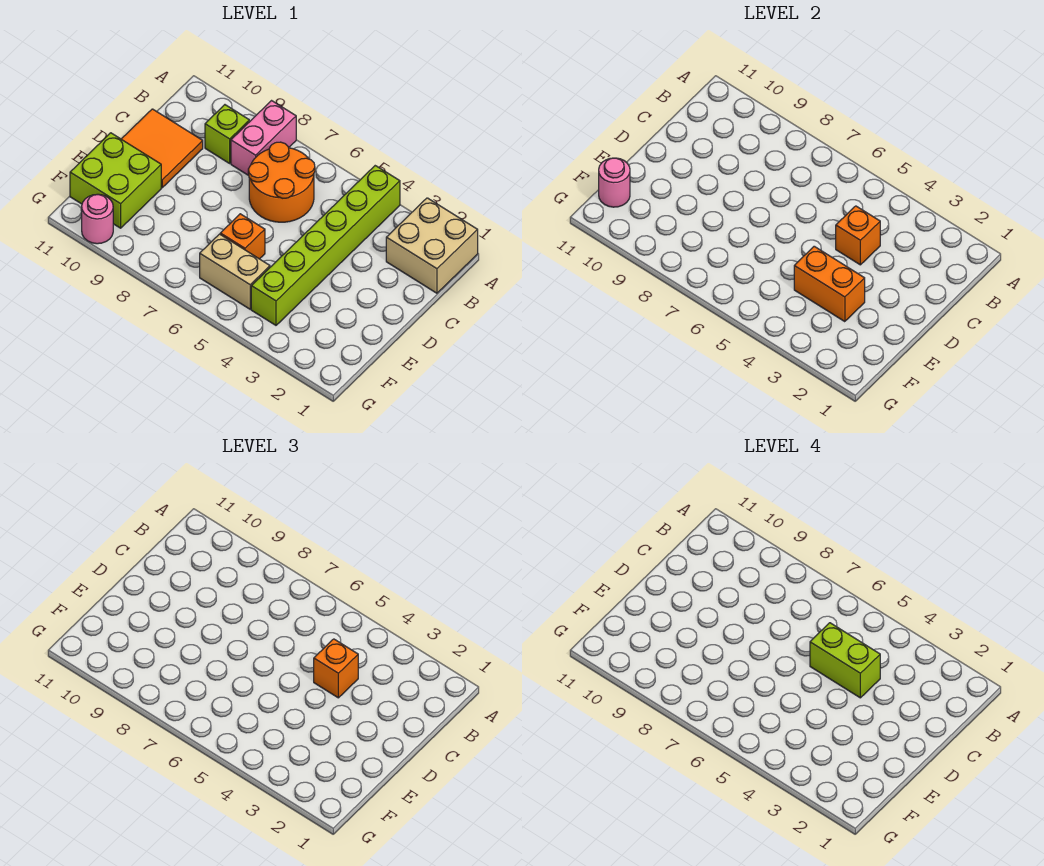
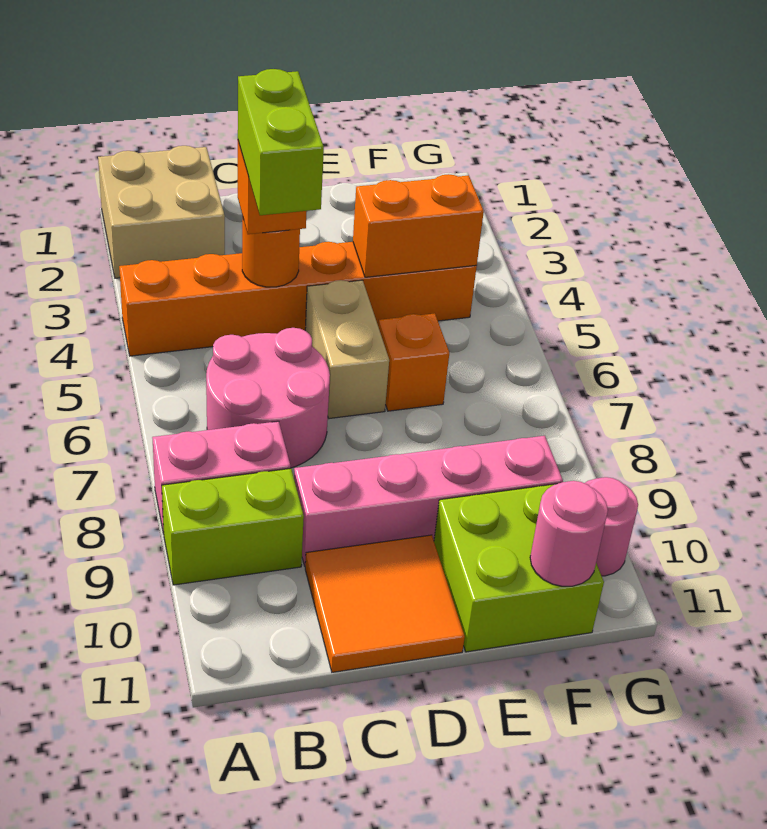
lime 1x6 brick [251,166,400,325] -> orange 1x6 brick [119,242,477,356]
orange 2x2 round brick [248,142,315,222] -> pink 2x2 round brick [206,328,330,468]
lime 1x1 brick [205,105,249,163] -> lime 1x2 brick [162,468,304,585]
orange 1x1 brick [836,206,880,265] -> orange 1x1 round brick [242,219,300,287]
none -> pink 1x4 brick [294,436,563,566]
orange 1x2 brick [794,246,865,322] -> orange 1x2 brick turned to [353,174,484,277]
tan 1x2 brick [200,234,270,309] -> tan 1x2 brick moved to [305,280,389,419]

